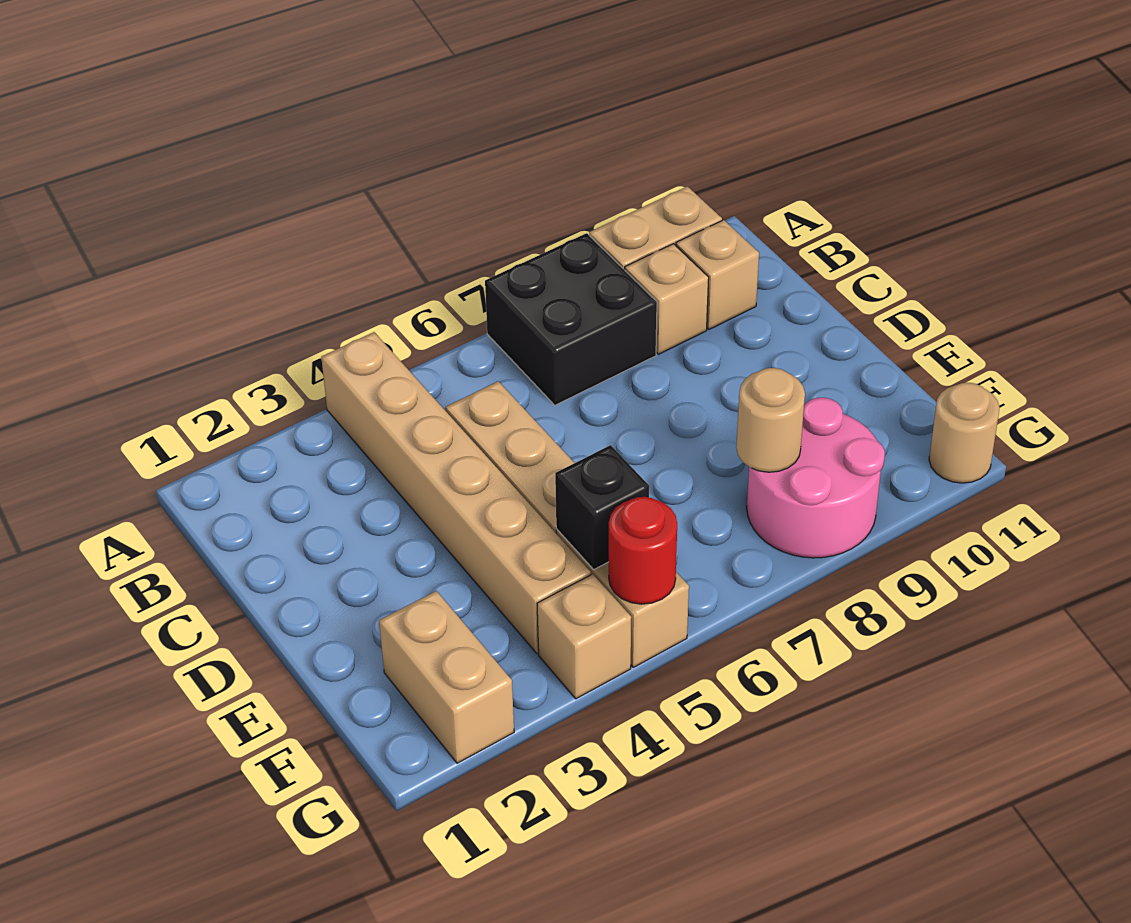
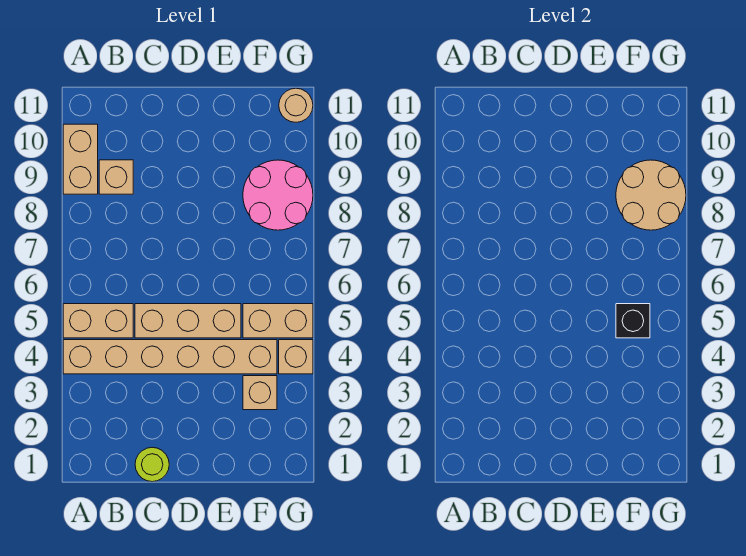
black 2x2 brick [485,233,657,405] -> none
tan 1x1 brick [676,220,759,329] -> tan 1x1 brick moved to [243,376,277,410]
none -> lime 1x1 round brick [135,447,169,482]
tan 1x2 brick [379,591,514,763] -> tan 1x2 brick moved to [63,304,133,338]
tan 1x1 round brick [736,368,805,472] -> tan 2x2 round brick [616,160,686,230]
red 1x1 round brick [609,497,677,604] -> none

